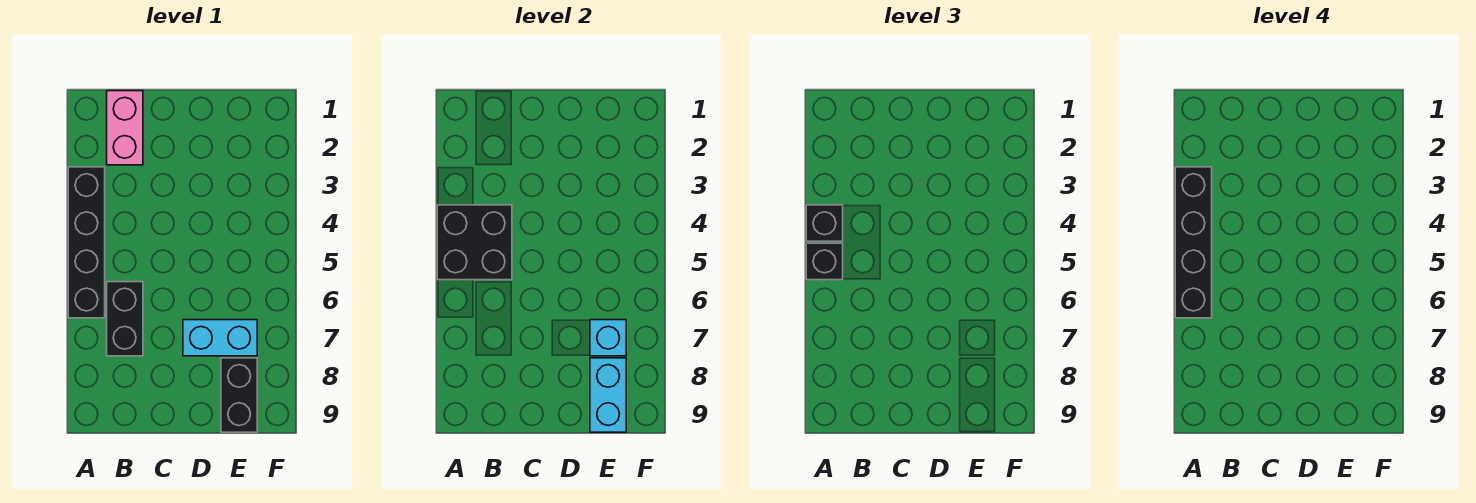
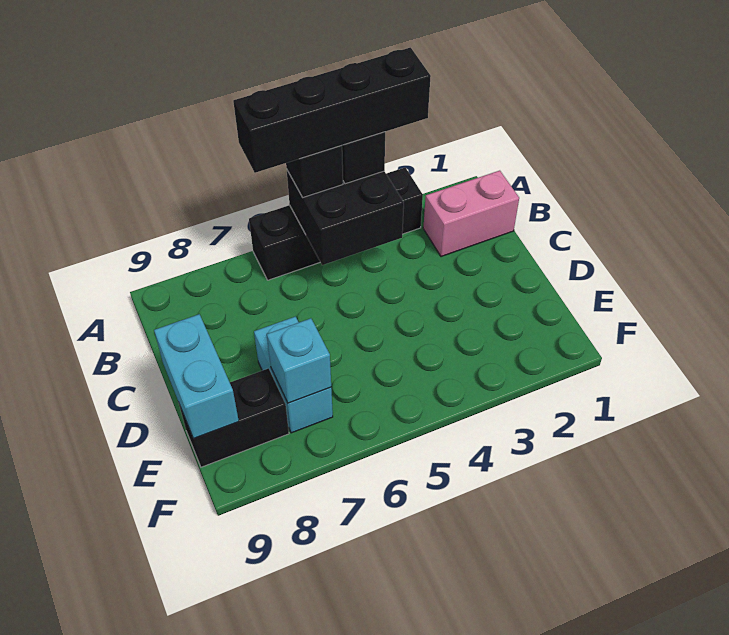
black 1x2 brick [107,282,143,356] -> none
cyan 1x2 brick [590,358,626,432] -> cyan 1x2 brick turned to [154,314,239,439]

